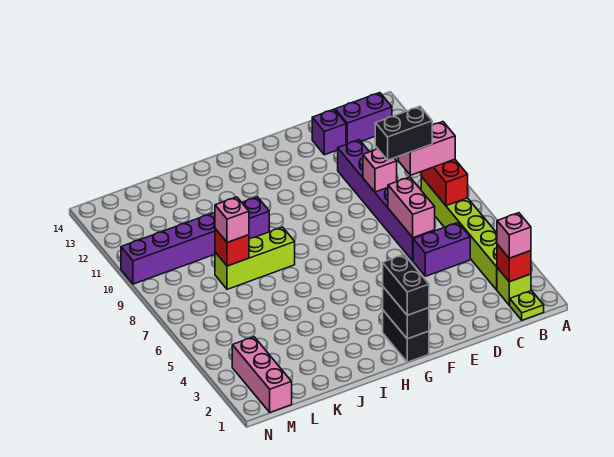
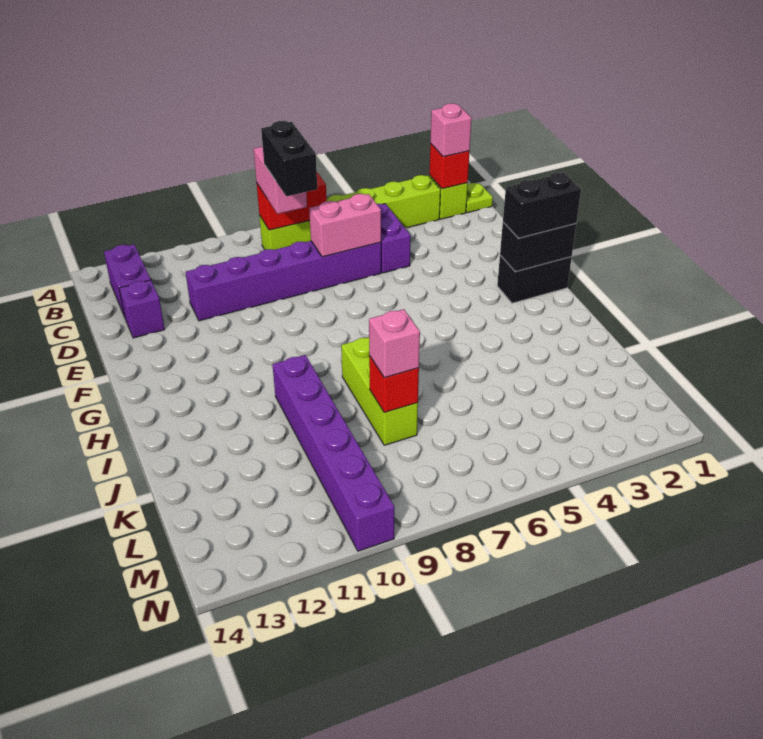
pink 1x1 brick [363,149,397,192] -> none
pink 1x3 brick [232,337,292,412] -> none

